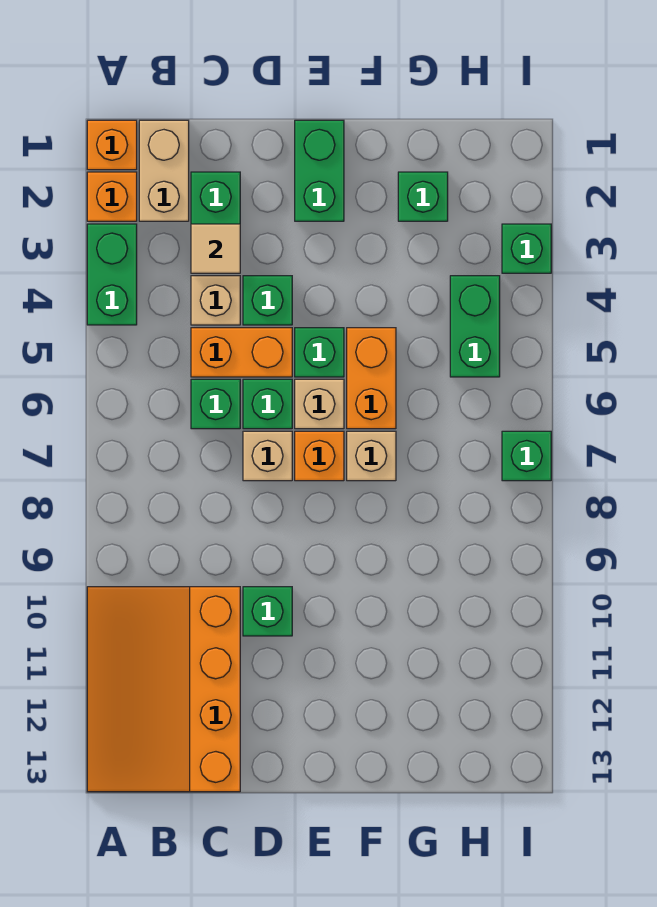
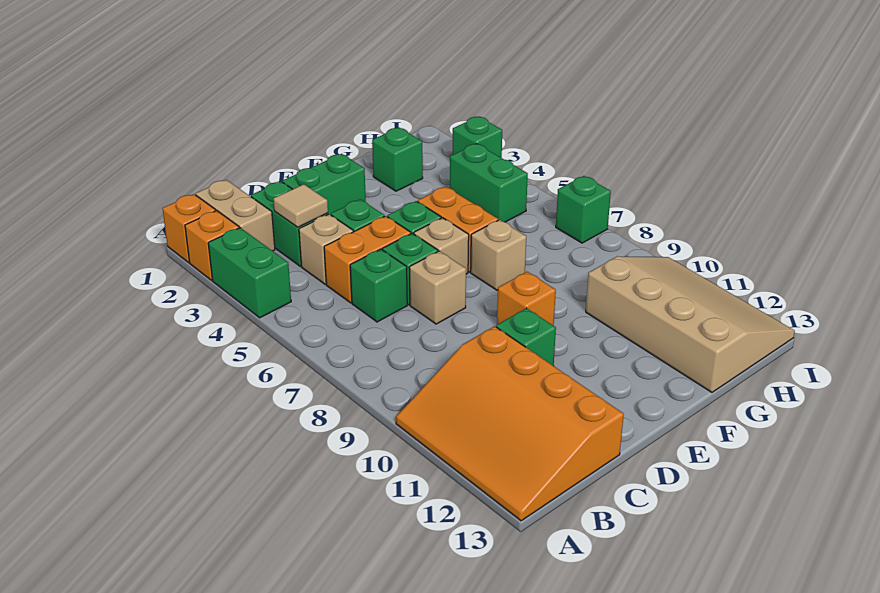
green 1x2 brick [295,120,344,221] -> green 1x2 brick turned to [282,154,366,215]
orange 1x1 brick [295,431,344,481] -> orange 1x1 brick moved to [497,272,556,326]
none -> tan 3x4 slope [586,256,795,392]

